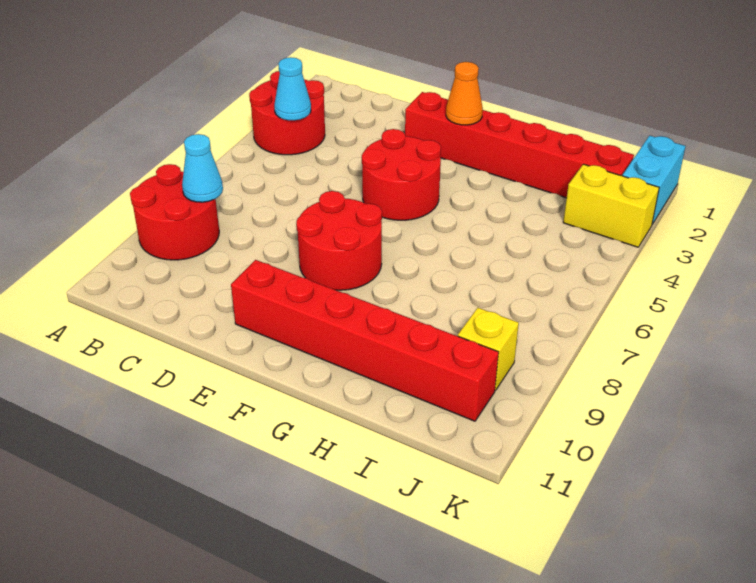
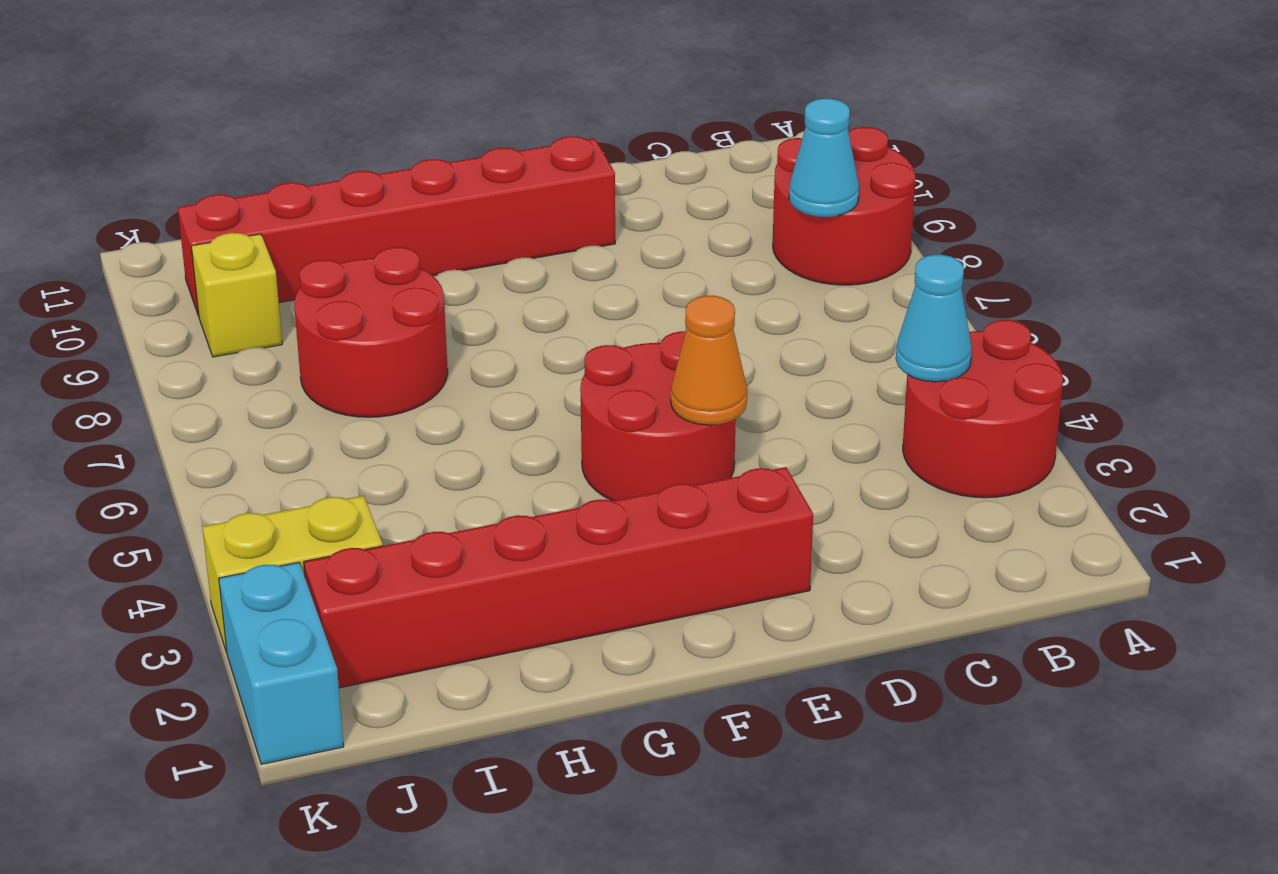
red 2x2 round brick [296,191,382,290] -> red 2x2 round brick moved to [294,247,448,417]
orange 1x1 cone [446,62,483,125] -> orange 1x1 cone moved to [671,296,747,425]

